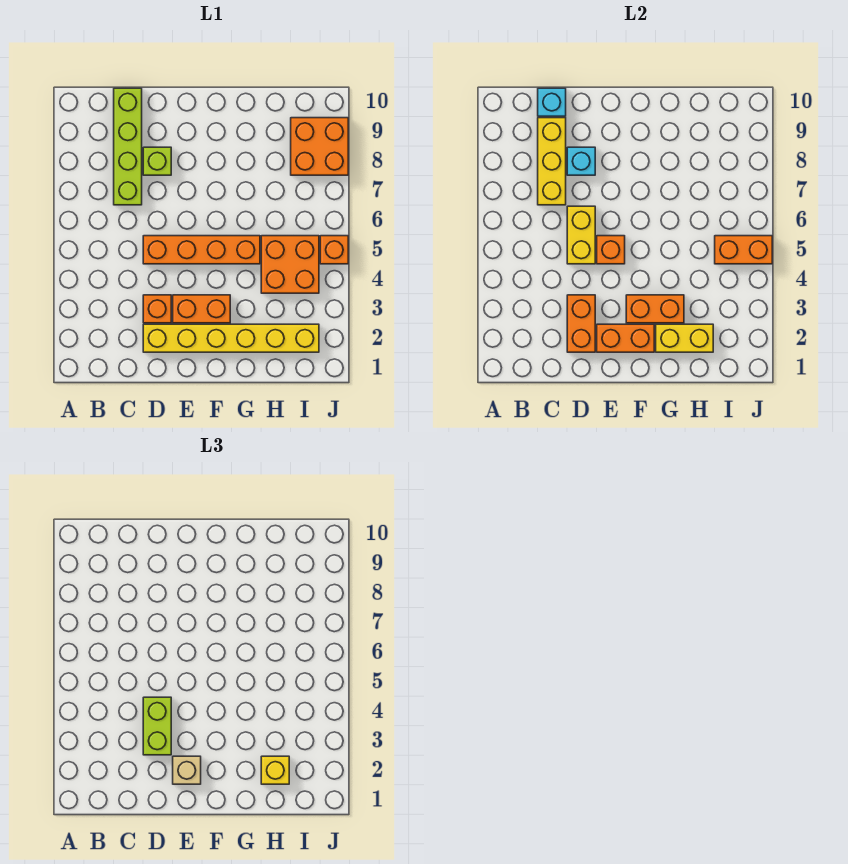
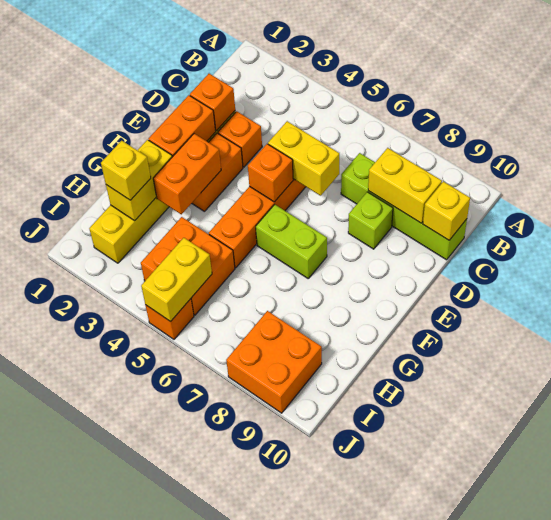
yellow 1x3 brick [538,118,566,205] -> yellow 1x2 brick [368,148,442,223]
cyan 1x1 brick [538,88,566,116] -> yellow 1x1 brick [423,181,470,240]
orange 1x2 brick [567,295,595,352] -> orange 1x1 brick [190,74,235,131]
lime 1x2 brick [143,697,171,755] -> lime 1x2 brick moved to [256,205,327,278]
cyan 1x1 brick [567,147,595,175] -> none
tan 1x1 brick [173,756,201,784] -> none
orange 1x2 brick [715,236,772,264] -> yellow 1x2 brick [141,238,212,322]

